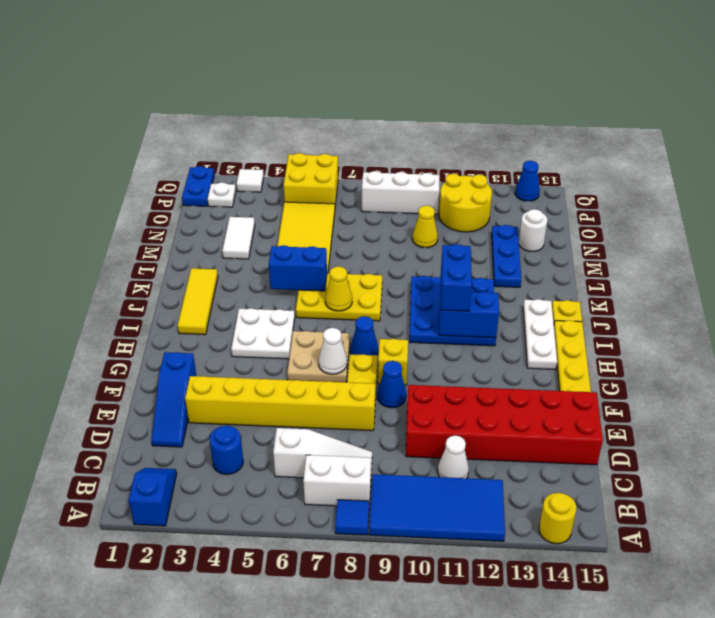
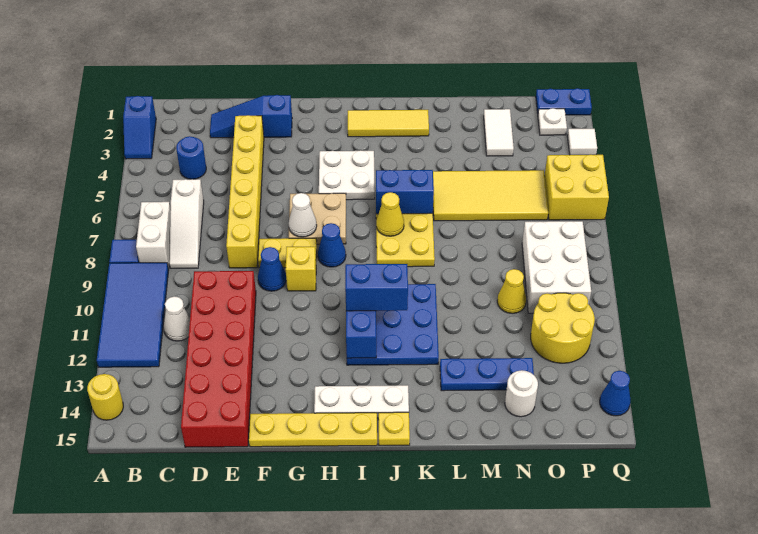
blue 1x2 slope [128,468,177,526] -> blue 1x2 slope turned to [123,96,156,159]
blue 1x2 brick [269,246,327,291] -> blue 1x2 brick turned to [376,170,434,214]
white 1x2 tile [222,217,255,259] -> white 1x2 tile turned to [484,109,514,156]
white 1x3 brick [362,171,439,214] -> white 2x3 brick [522,221,591,313]

